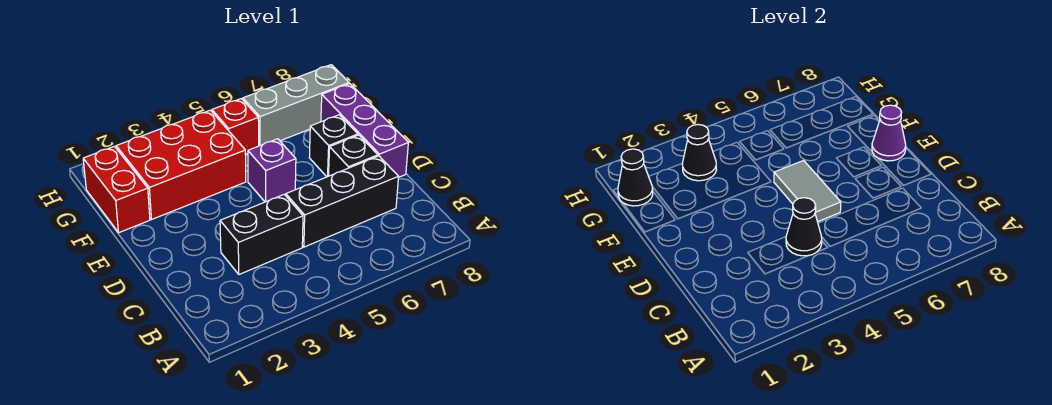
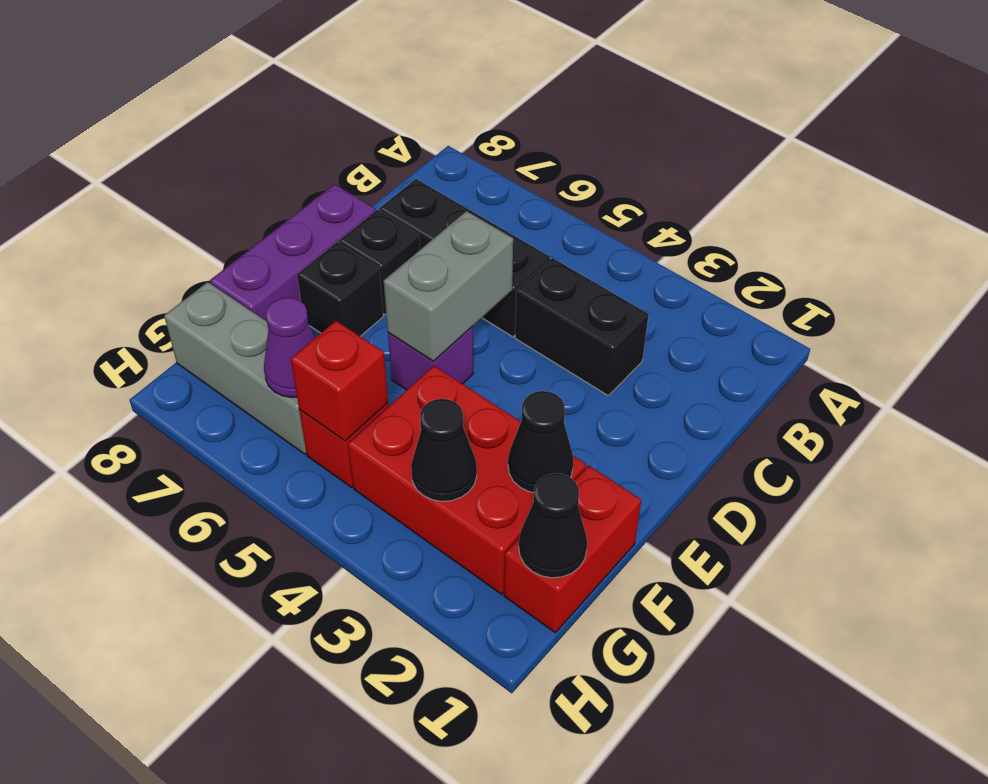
black 1x1 cone [786,198,822,256] -> black 1x1 cone moved to [508,391,574,493]
grey 1x2 tile [774,161,841,222] -> grey 1x2 brick [384,211,513,361]
purple 1x1 cone [872,105,906,161] -> purple 1x1 cone moved to [264,298,315,397]
none -> red 1x1 brick [291,321,388,441]

